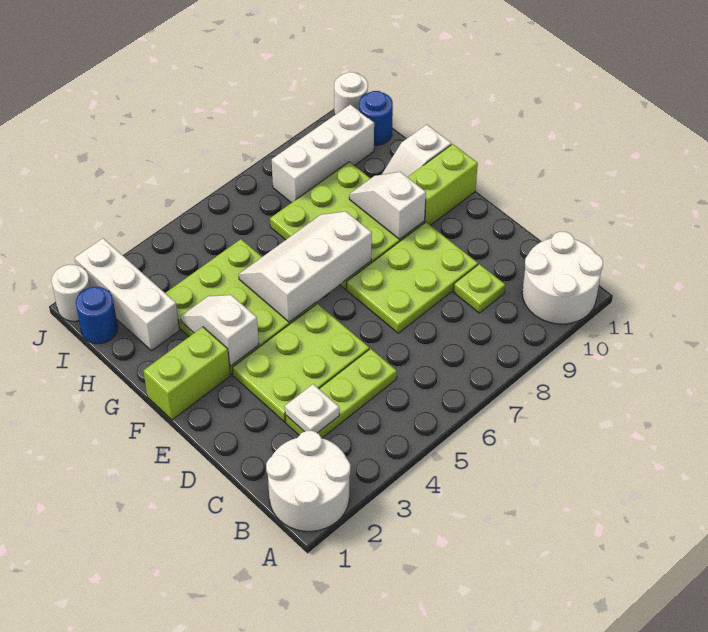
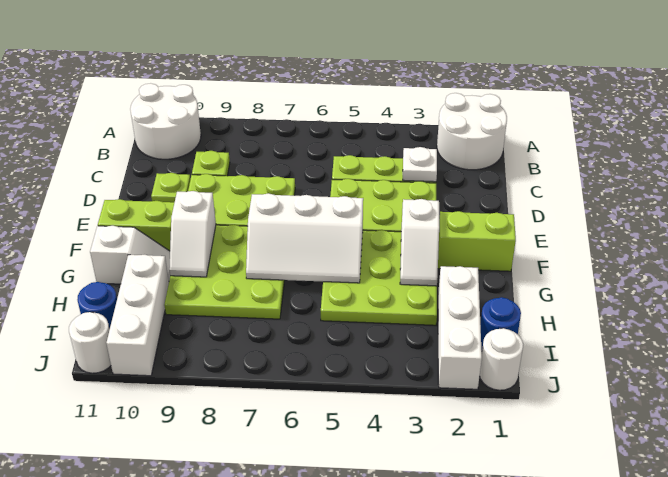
none -> lime 1x1 plate [151,173,190,202]
white 1x3 brick [272,104,374,203] -> white 1x3 brick turned to [106,255,169,376]

